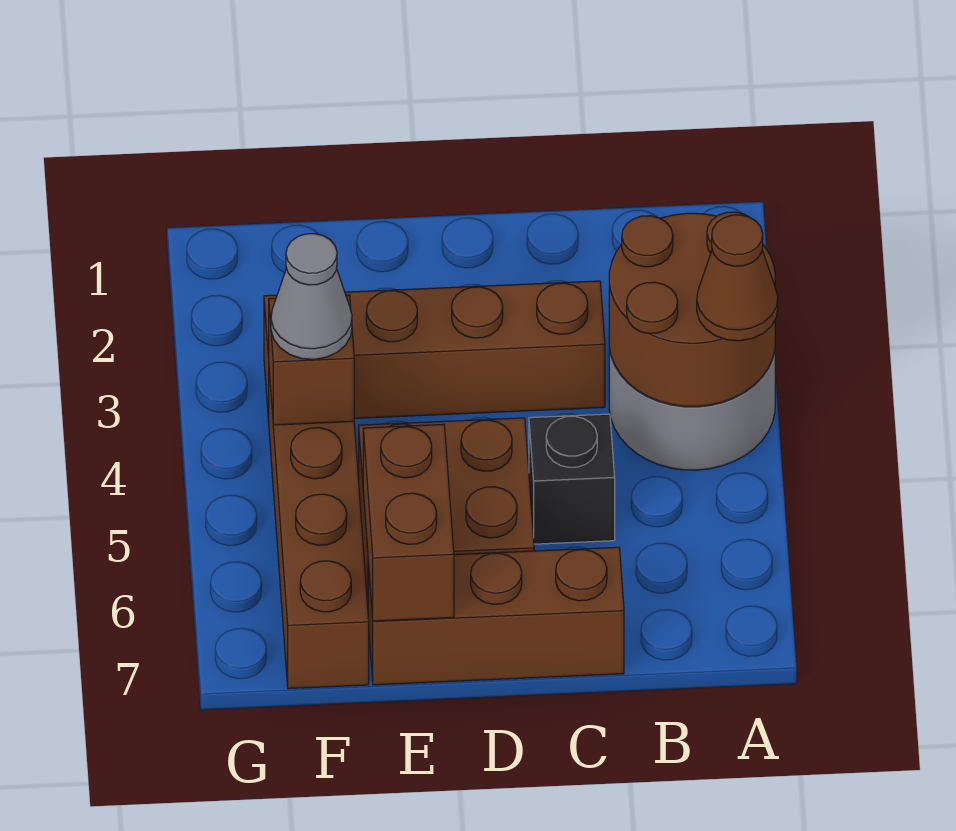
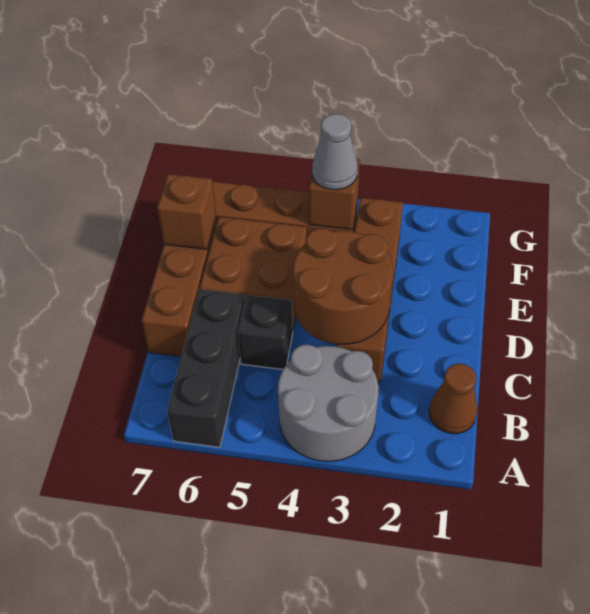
brown 2x2 round brick [609,212,775,406] -> brown 2x2 round brick moved to [293,228,393,344]
brown 1x1 cone [697,215,778,341] -> brown 1x1 cone moved to [429,364,477,434]
none -> black 1x3 brick [167,289,245,447]
brown 1x2 brick [363,424,454,621] -> brown 1x1 brick [157,174,216,249]

